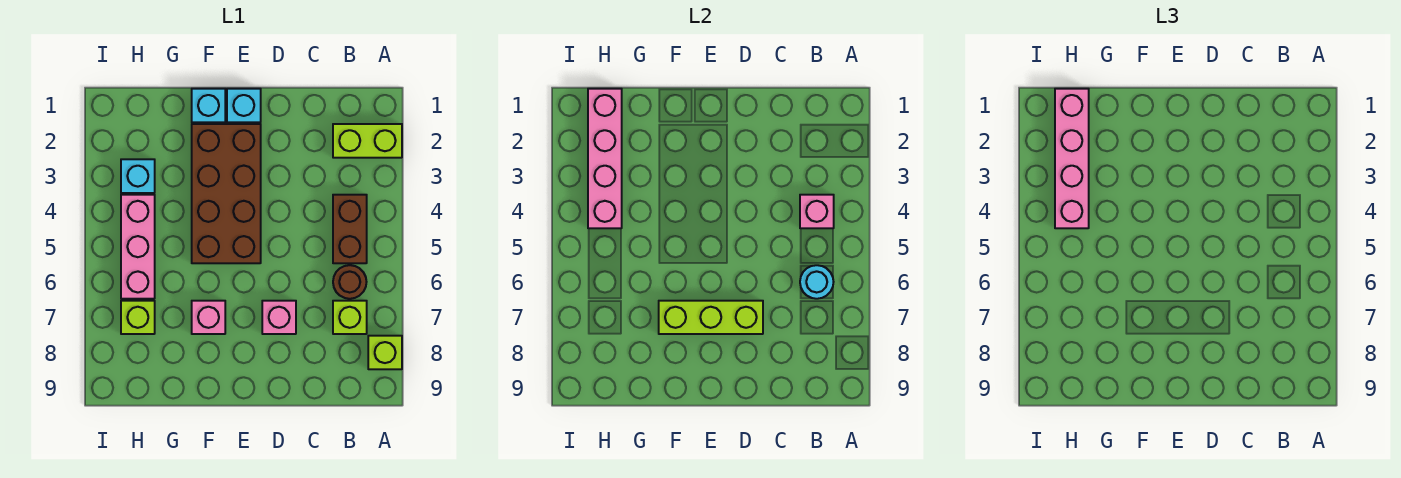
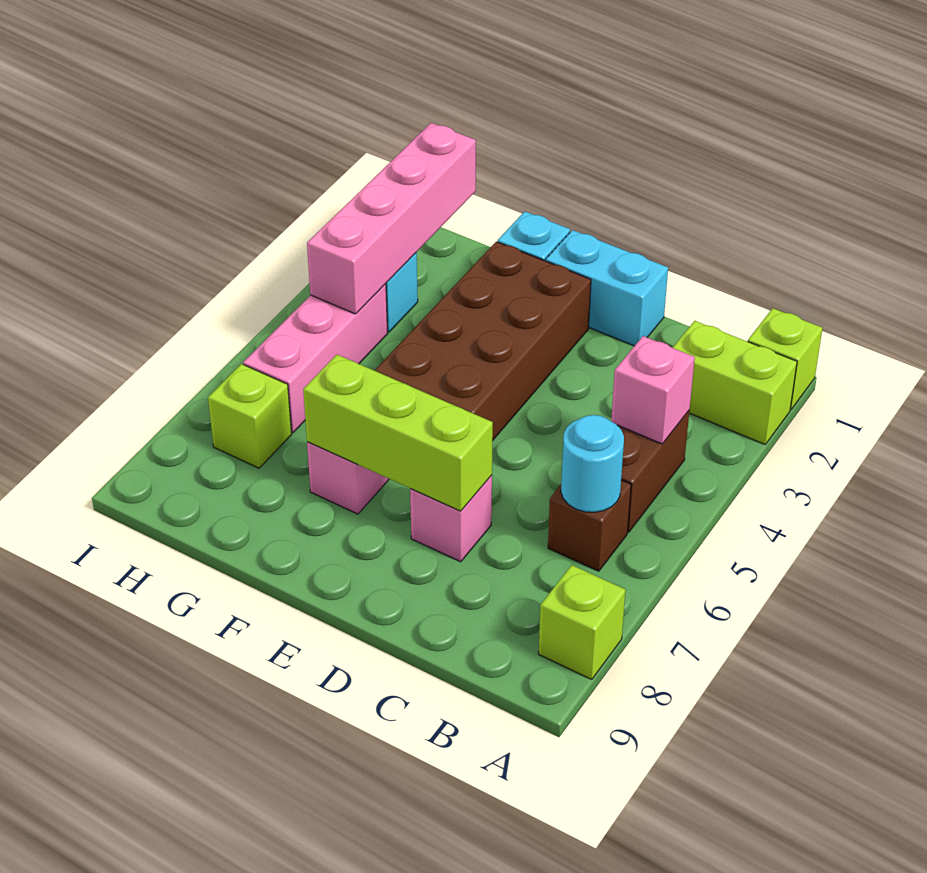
brown 1x1 round brick [333,265,366,299] -> brown 1x1 brick [548,480,631,571]
lime 1x1 brick [333,301,367,334] -> lime 1x1 brick moved to [748,308,822,410]
cyan 1x1 brick [227,89,261,122] -> cyan 1x2 brick [546,230,668,346]
pink 1x4 brick [1055,89,1089,228] -> none

